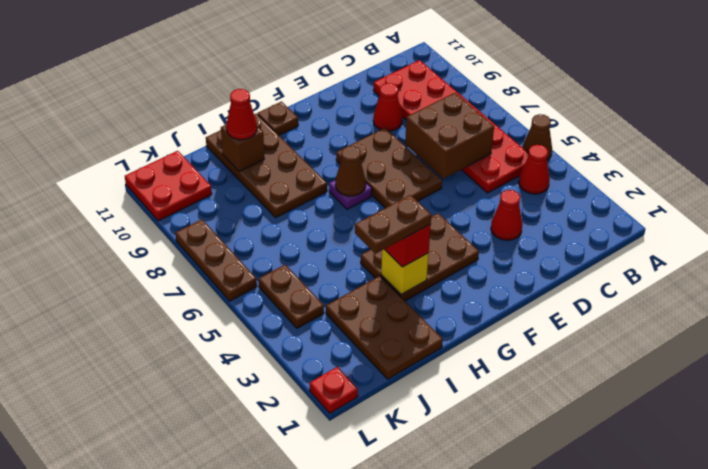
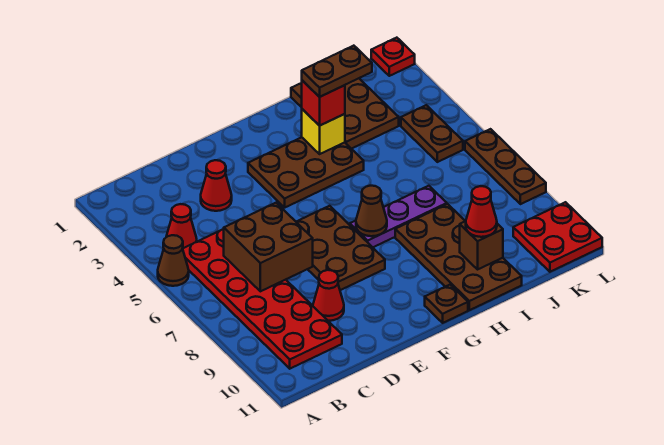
purple 1x1 plate [329,180,372,209] -> purple 1x3 plate [350,186,447,247]

